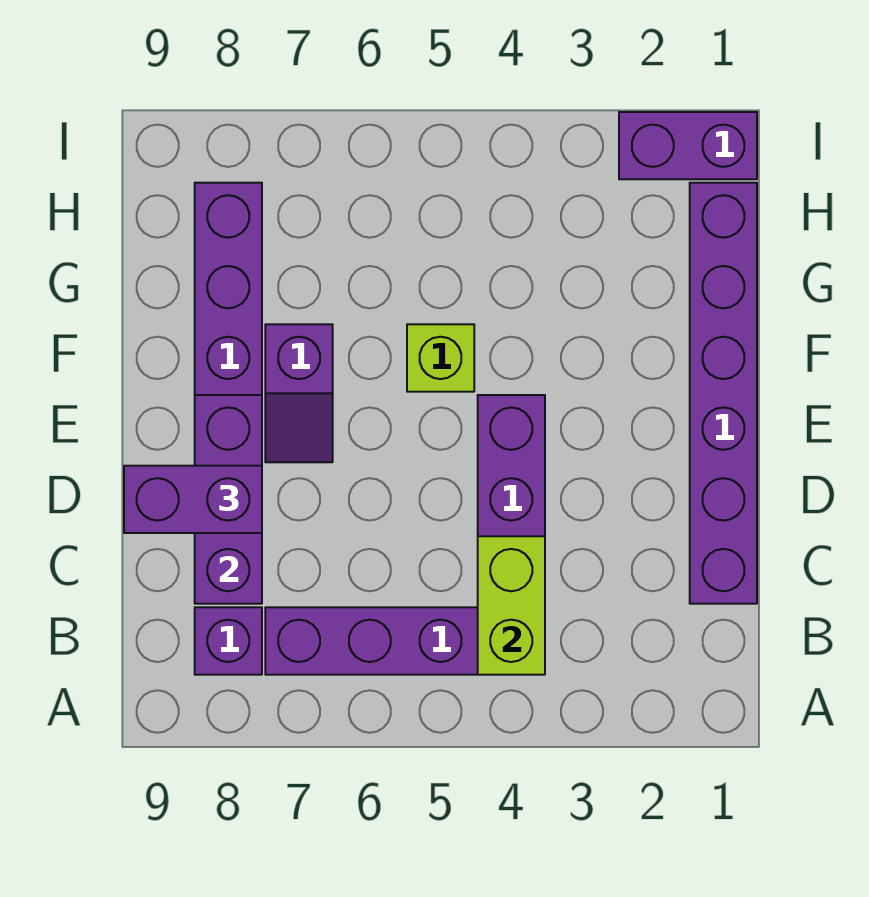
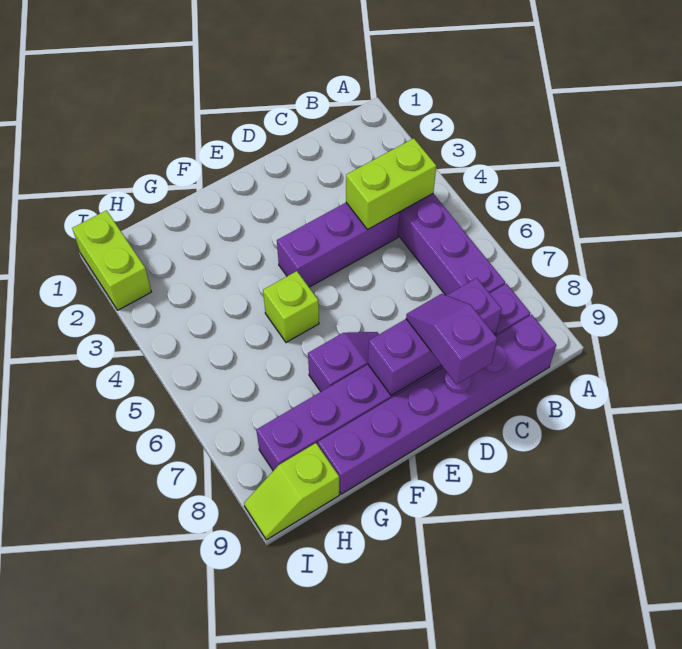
purple 1x6 brick [690,183,757,604] -> purple 1x6 brick moved to [318,315,556,494]
purple 1x2 brick [124,466,262,533] -> purple 1x2 slope [406,294,497,384]
none -> lime 1x2 slope [244,443,339,540]
purple 1x2 brick [619,112,757,179] -> lime 1x2 brick [72,210,151,310]

